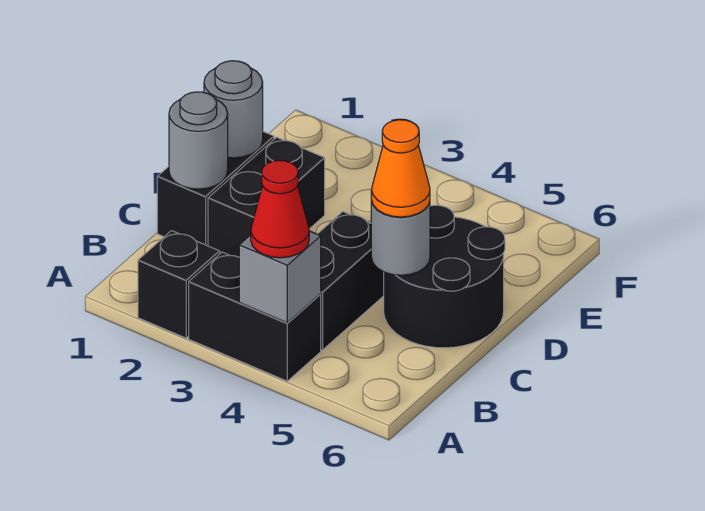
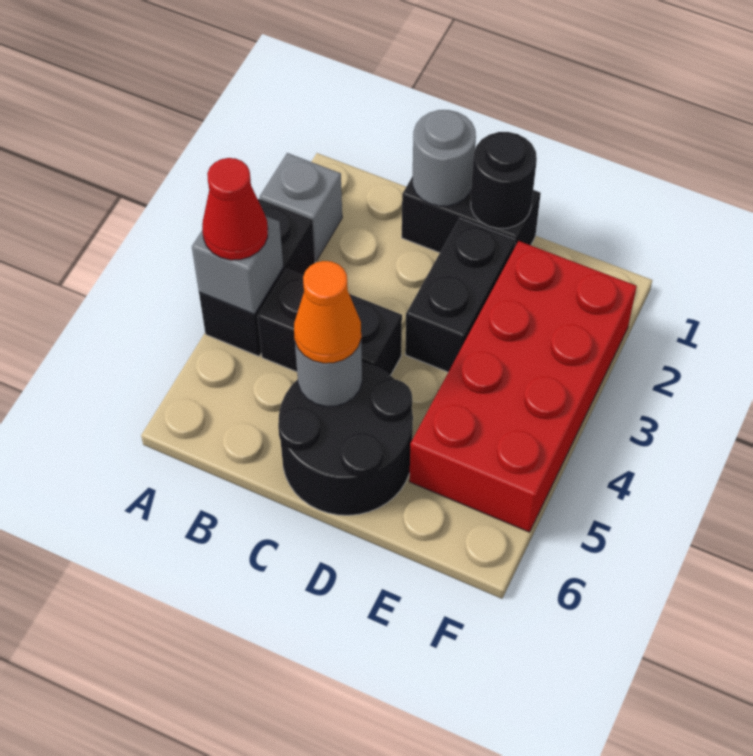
black 1x1 brick [138,231,220,338] -> grey 1x1 brick [260,153,342,261]
black 1x2 brick [208,137,325,257] -> black 1x2 brick turned to [405,218,515,372]
grey 1x1 round brick [204,61,263,158] -> black 1x1 round brick [471,132,537,228]
none -> red 2x4 brick [409,241,637,532]

